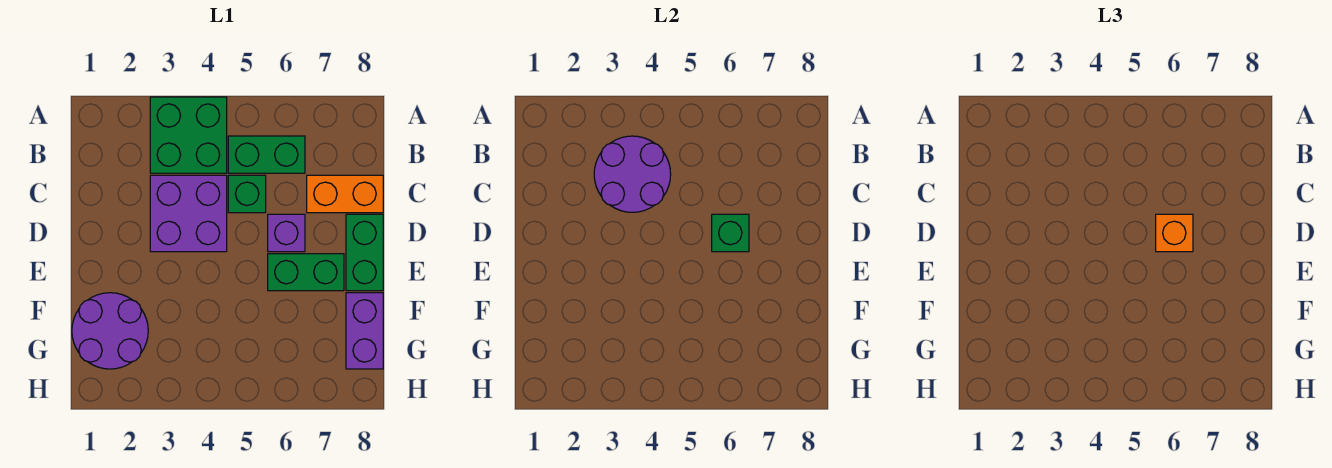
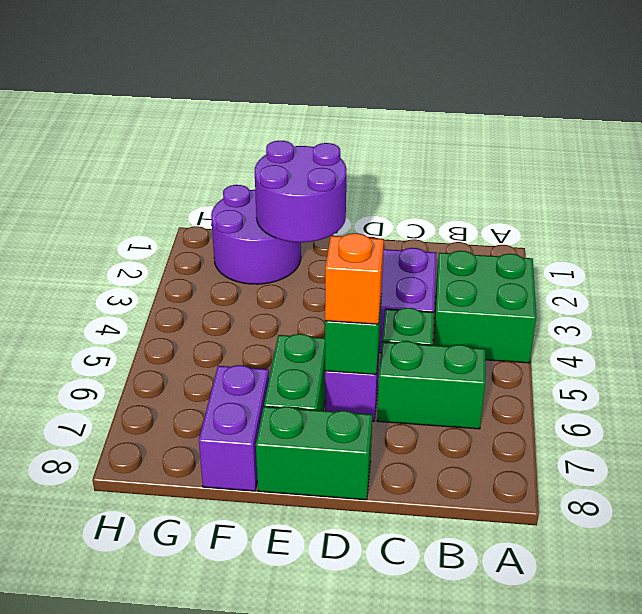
purple 2x2 round brick [594,136,671,212] -> purple 2x2 round brick moved to [255,141,347,242]
green 1x2 brick [228,136,305,173] -> green 1x2 brick turned to [377,341,485,429]
orange 1x2 brick [307,175,383,213] -> none
purple 1x2 brick [346,293,383,369] -> purple 1x2 brick turned to [199,365,269,491]

